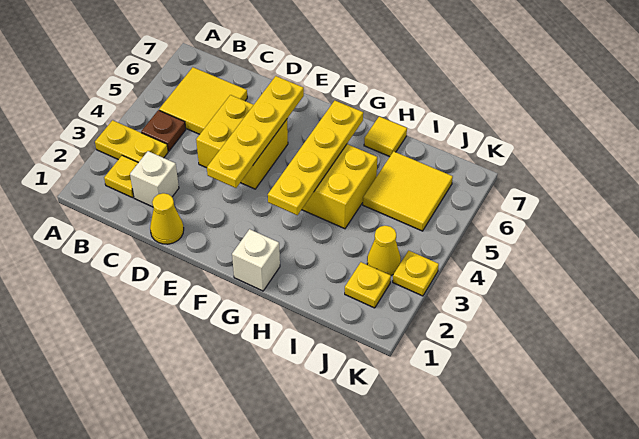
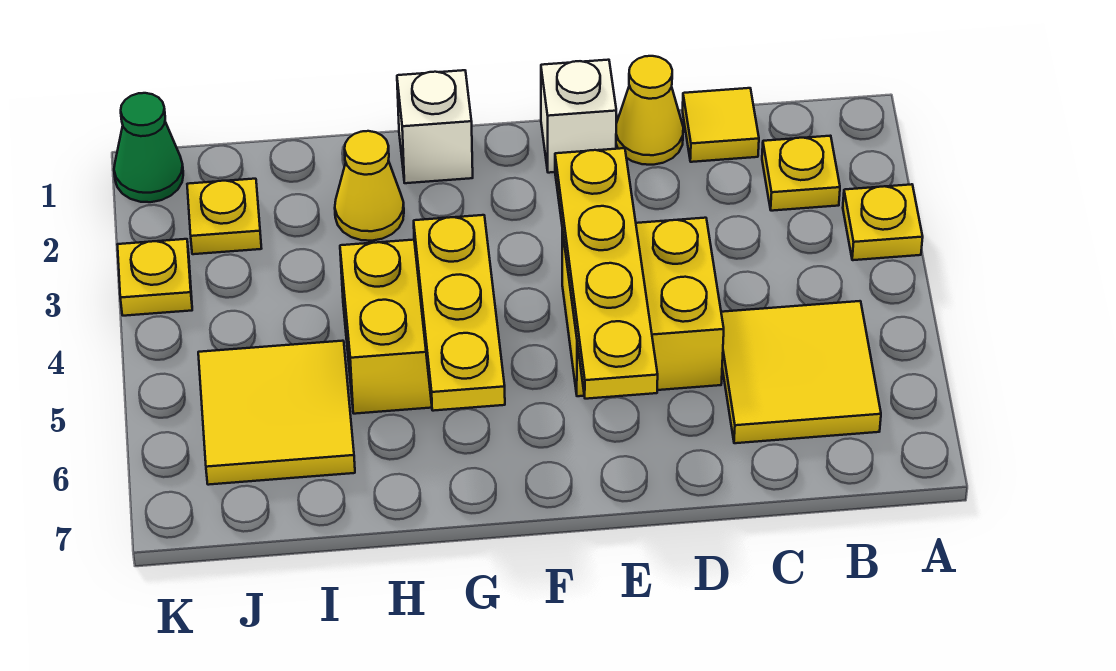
yellow 1x2 plate [95,120,168,163] -> yellow 1x1 plate [843,184,923,260]
brown 1x1 plate [141,110,186,151] -> none
white 1x1 brick [130,151,179,207] -> white 1x1 brick moved to [541,60,616,173]
yellow 1x4 plate [268,101,363,215] -> yellow 1x3 plate [414,215,505,411]
yellow 1x1 tile [364,117,407,157] -> yellow 1x1 tile moved to [683,88,759,162]
yellow 1x1 cone [367,226,401,275] -> yellow 1x1 cone moved to [335,131,404,241]
none -> green 1x1 cone [114,93,183,202]

